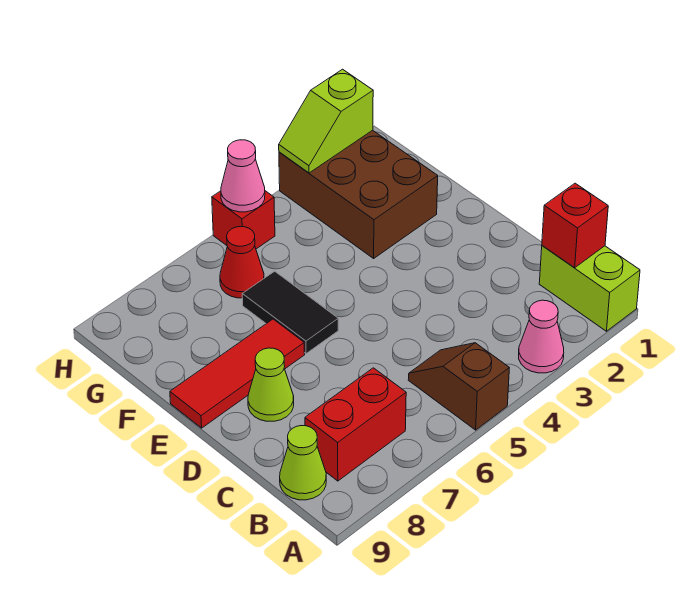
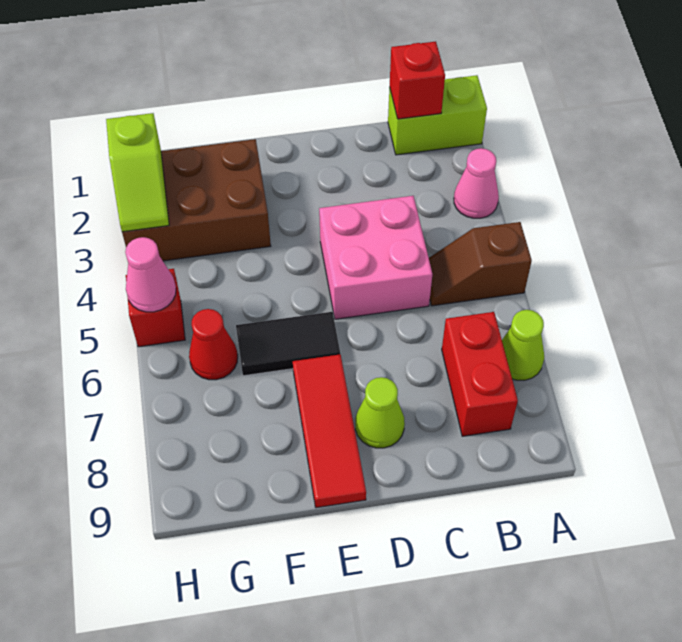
lime 1x1 cone [280,426,326,500] -> lime 1x1 cone moved to [502,310,544,380]
none -> pink 2x2 brick [319,196,432,319]

